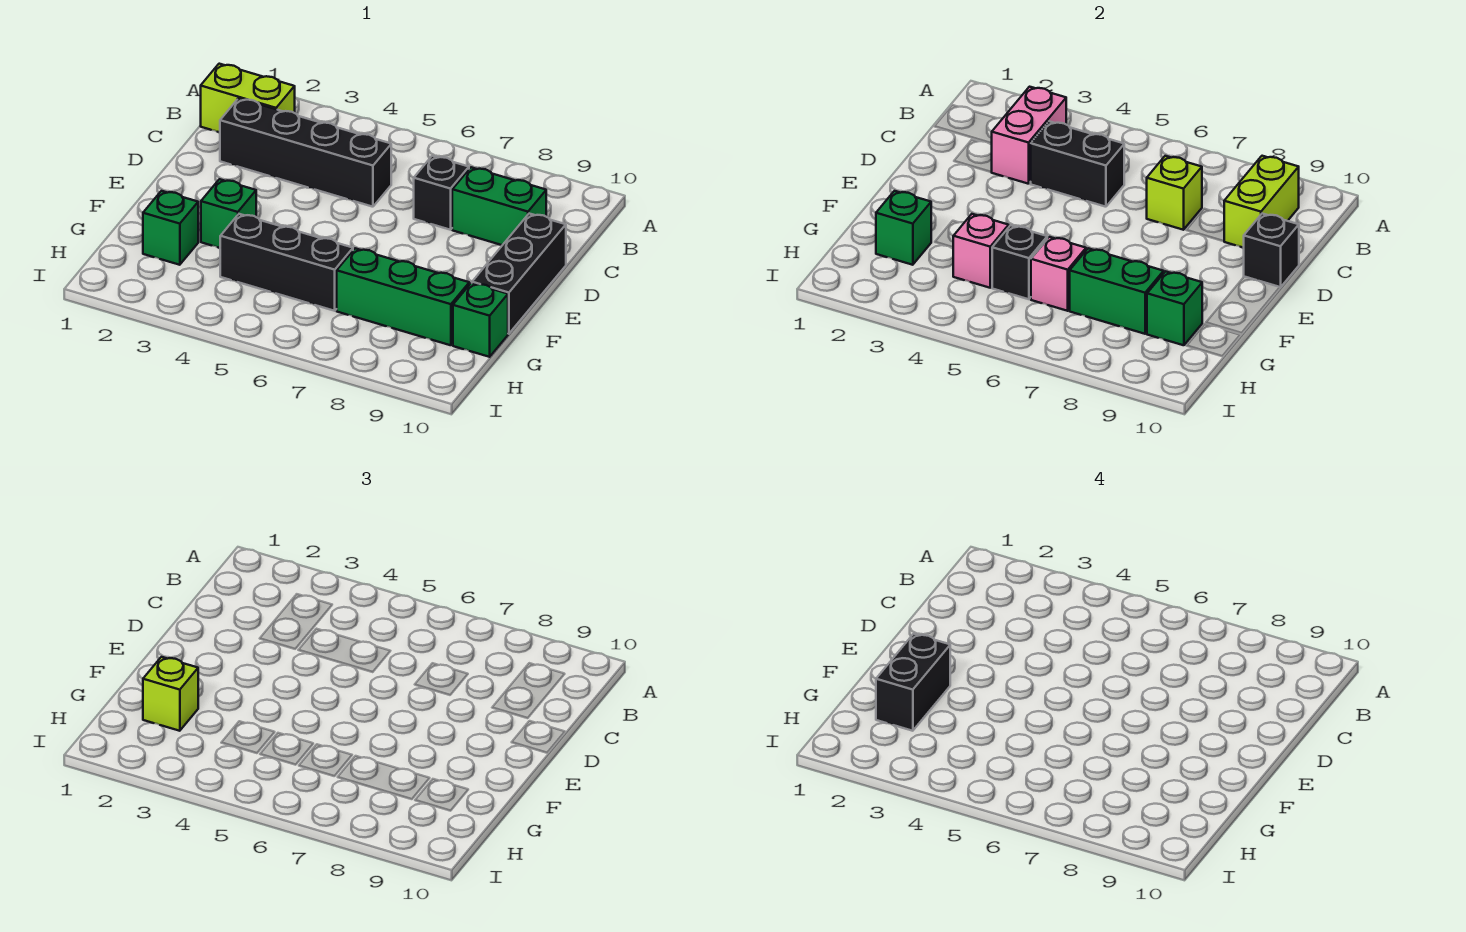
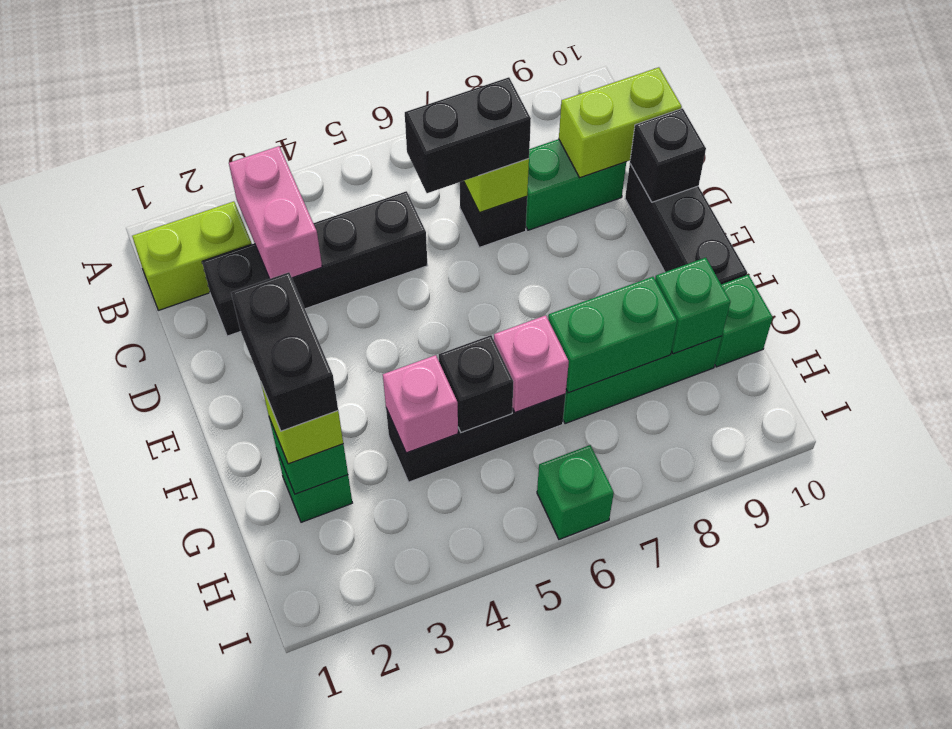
lime 1x2 brick [1224,156,1299,248] -> lime 1x2 brick turned to [559,67,682,178]
black 1x2 brick [1031,121,1124,207] -> black 1x2 brick moved to [405,77,531,193]
green 1x1 brick [201,179,256,248] -> green 1x1 brick moved to [537,445,614,539]

